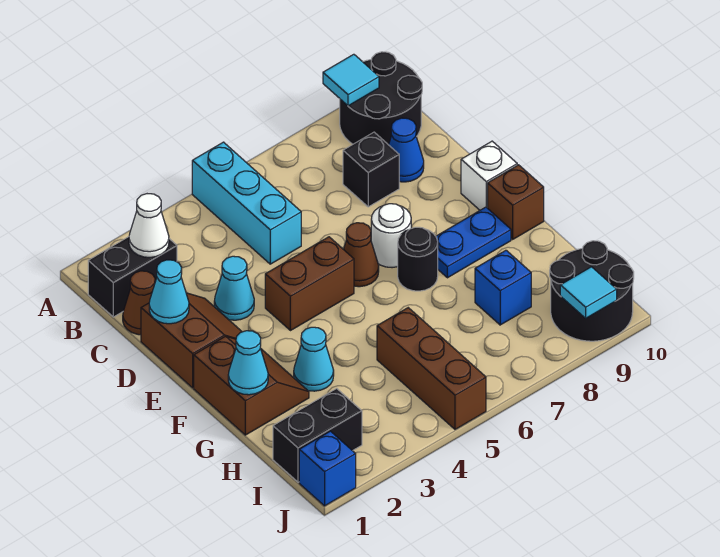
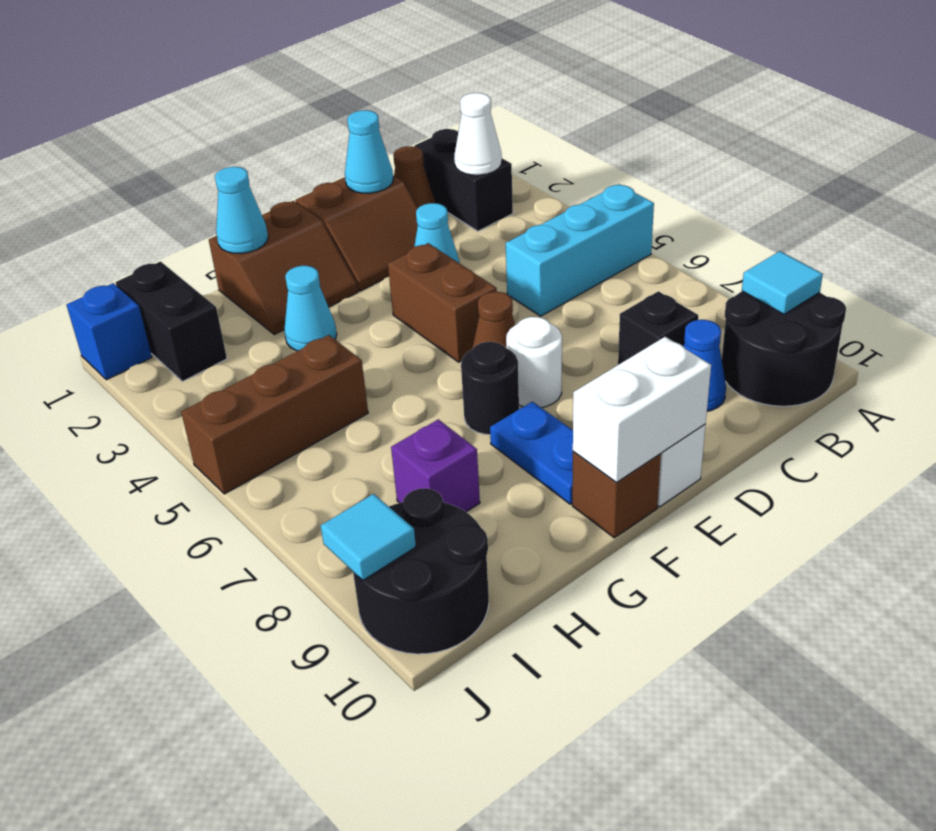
none -> white 1x2 brick [573,337,711,482]
blue 1x1 brick [475,250,531,325] -> purple 1x1 brick [391,419,480,512]

